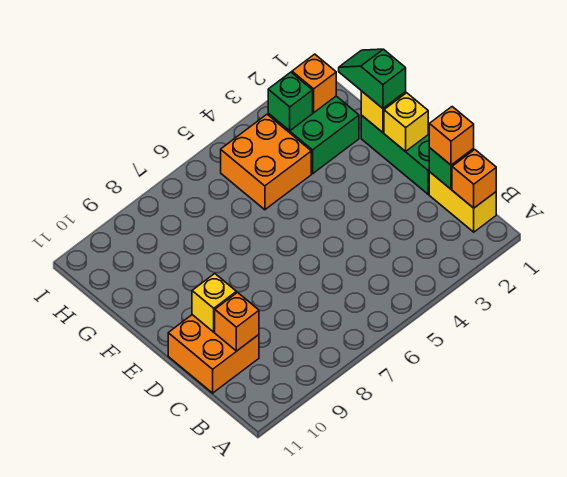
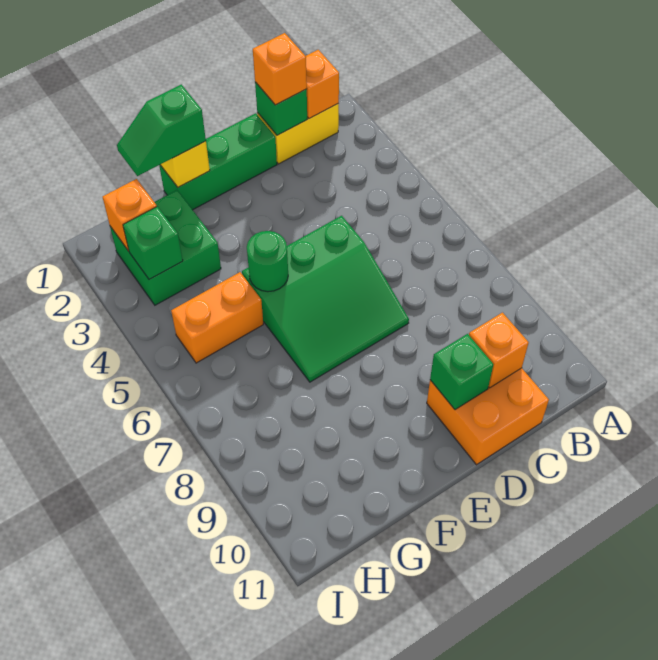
none -> green 3x3 slope [242,216,409,382]
yellow 1x1 brick [192,274,236,332] -> green 1x1 brick [430,334,493,410]
yellow 1x1 brick [384,93,428,152] -> none
none -> green 1x1 round brick [247,231,288,292]
orange 2x2 brick [221,114,311,210] -> orange 1x2 brick [171,272,263,363]

